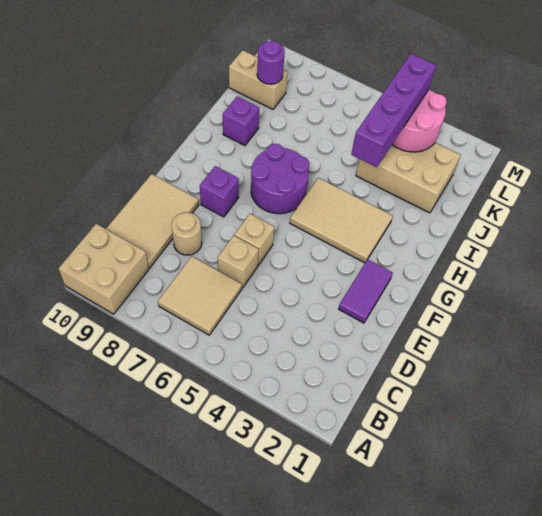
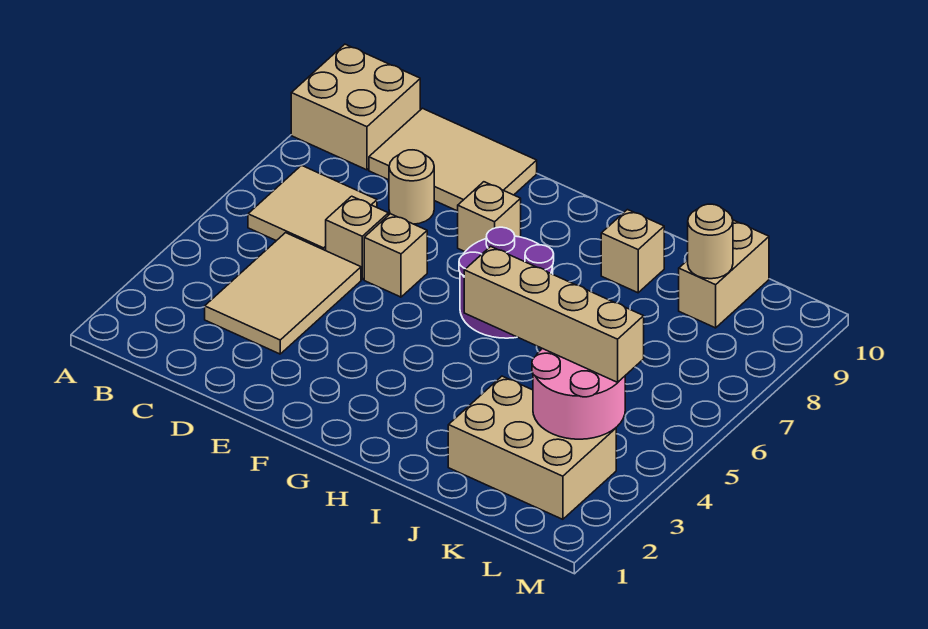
purple 1x2 tile [338,259,393,323] -> none
purple 1x1 brick [200,166,239,217] -> tan 1x1 brick [458,182,521,251]
tan 2x3 tile [290,178,393,263] -> tan 2x3 tile moved to [205,233,361,354]
purple 1x4 brick [351,54,436,167] -> tan 1x4 brick [464,246,644,382]
purple 1x1 brick [223,96,260,146] -> tan 1x1 brick [601,210,664,293]
tan 2x3 brick [356,143,461,213] -> tan 2x3 brick turned to [448,376,616,519]
purple 1x1 round brick [257,41,285,84] -> tan 1x1 round brick [688,204,733,279]

